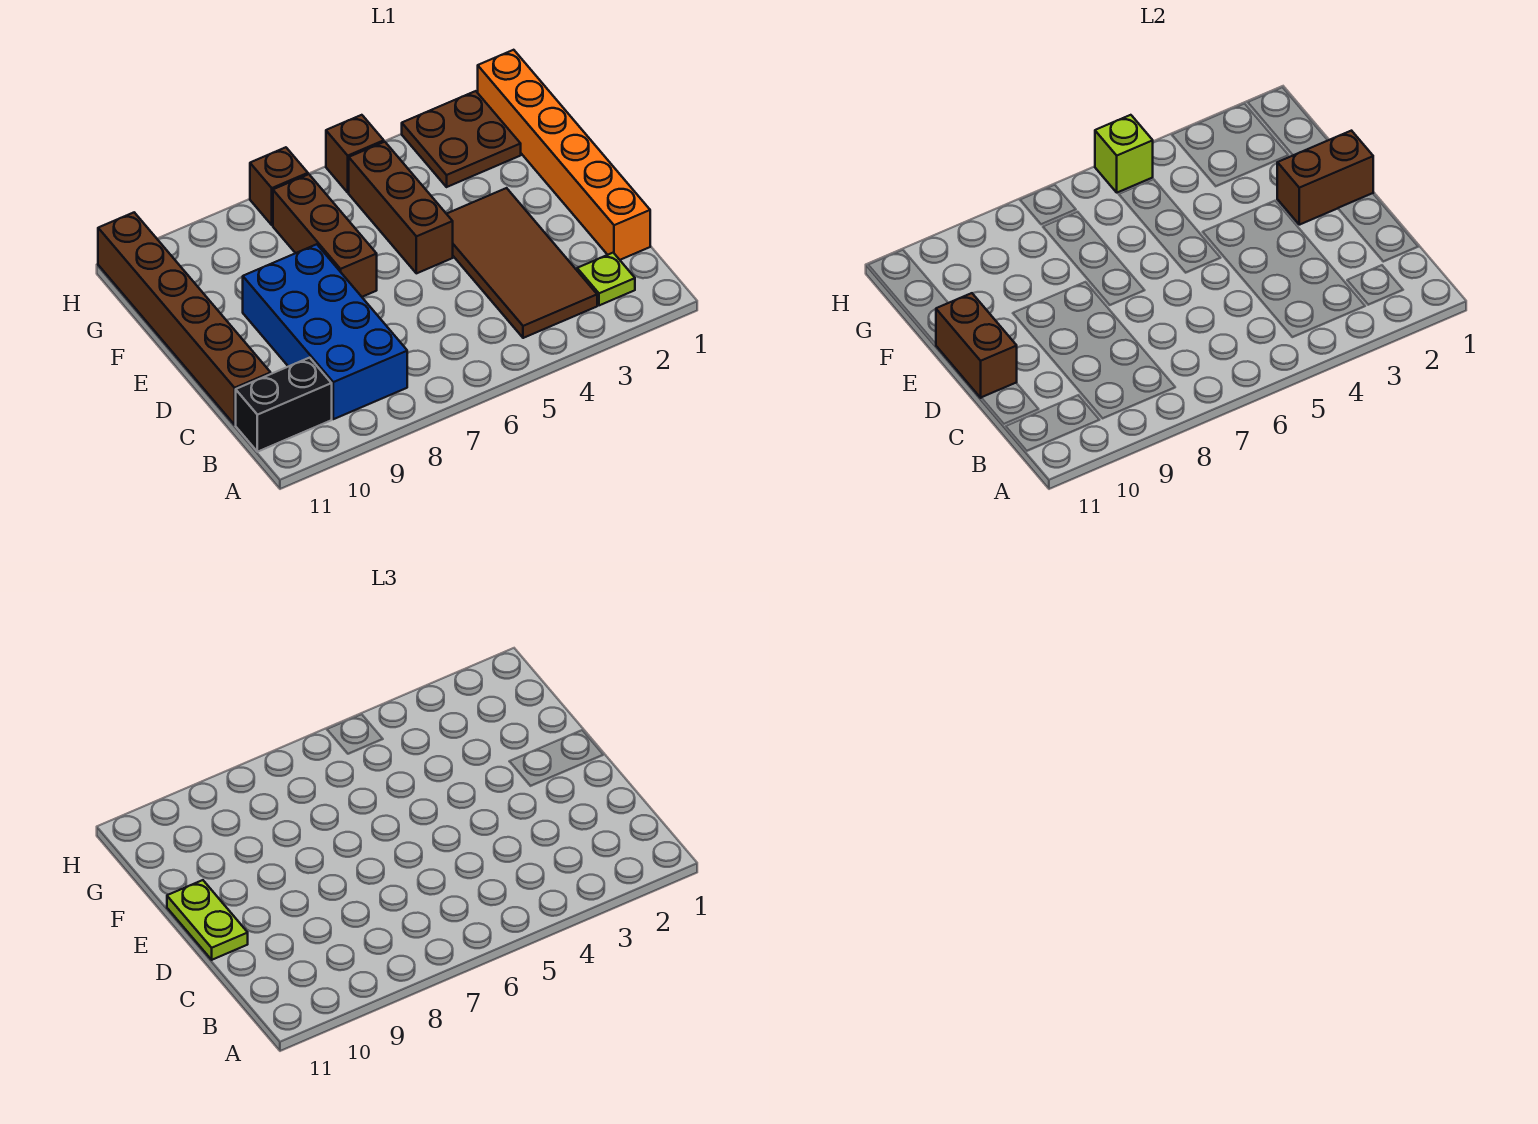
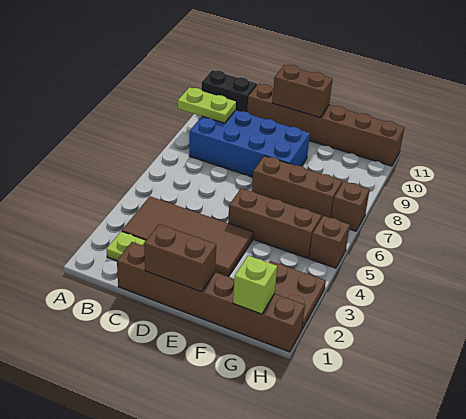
black 1x2 brick [236,358,332,452] -> black 1x2 brick turned to [201,70,257,112]
orange 1x6 brick [478,50,650,260] -> brown 1x6 brick [117,242,305,352]
lime 1x2 plate [167,880,248,960] -> lime 1x2 plate moved to [178,87,236,123]
brown 1x2 brick [1277,131,1373,225] -> brown 1x2 brick turned to [144,224,216,292]
lime 1x1 brick [1095,115,1153,193] -> lime 1x1 brick moved to [233,256,277,314]

